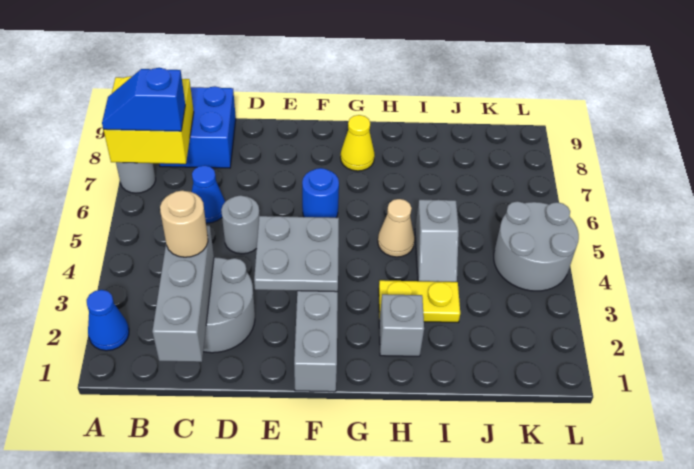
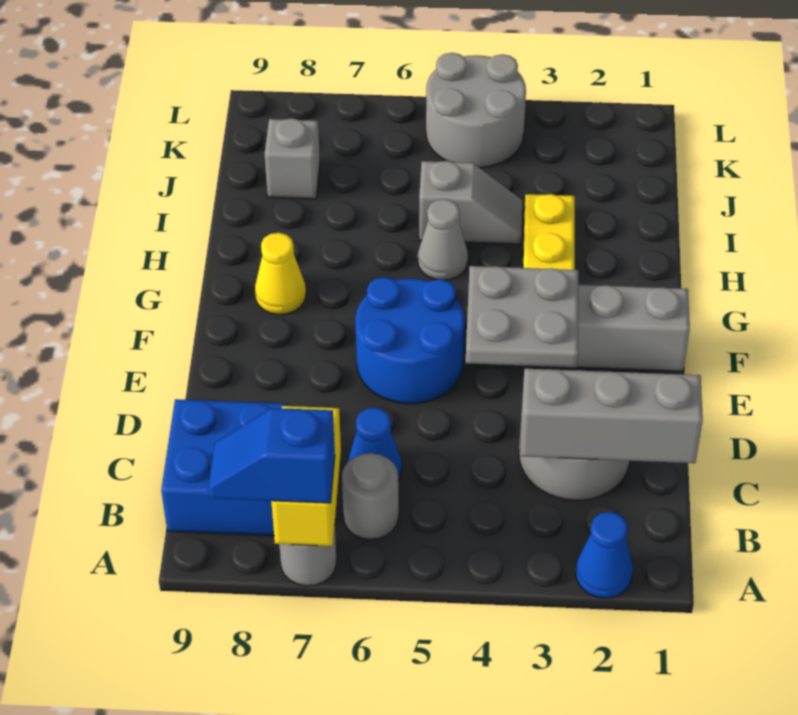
yellow 2x2 brick [104,76,194,164] -> yellow 1x2 brick [271,406,341,546]
blue 1x2 slope [102,68,185,131] -> blue 1x2 slope turned to [208,408,335,503]
tan 1x1 round brick [160,190,208,257] -> none
grey 1x1 round brick [221,195,260,254] -> grey 1x1 round brick moved to [342,453,399,540]
blue 1x1 round brick [302,168,339,218] -> blue 2x2 round brick [355,277,465,404]
grey 1x1 brick [379,294,424,356] -> grey 1x1 brick moved to [265,118,320,199]
tan 1x1 cone [378,199,415,257] -> grey 1x1 cone [418,199,468,280]

